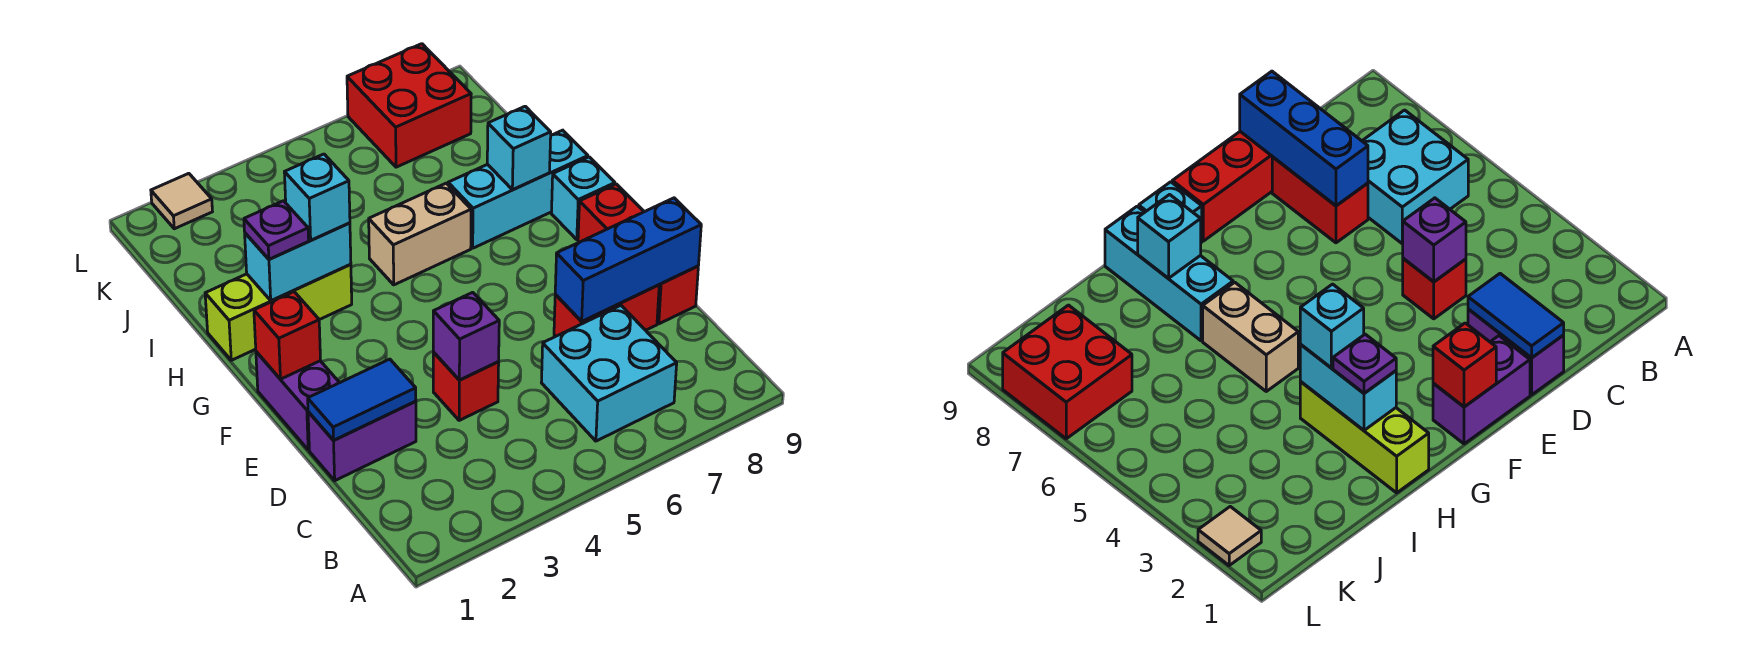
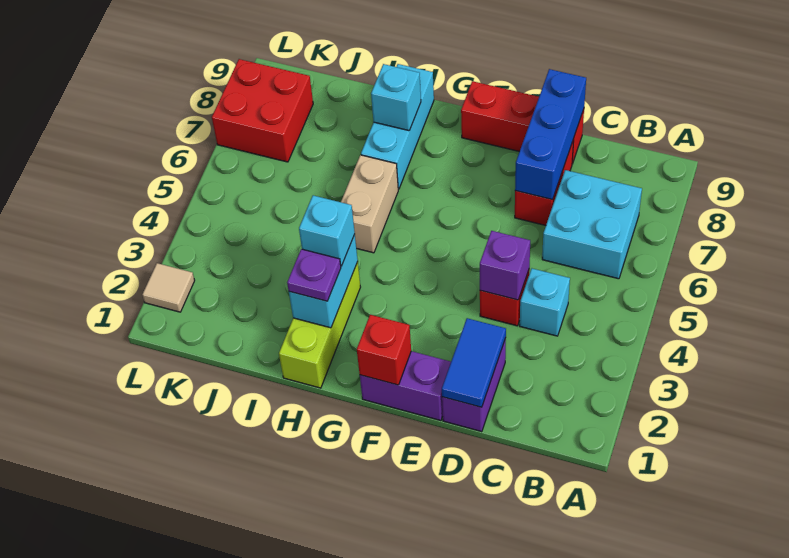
cyan 1x1 brick [551,157,615,239] -> cyan 1x1 brick moved to [520,269,570,336]

